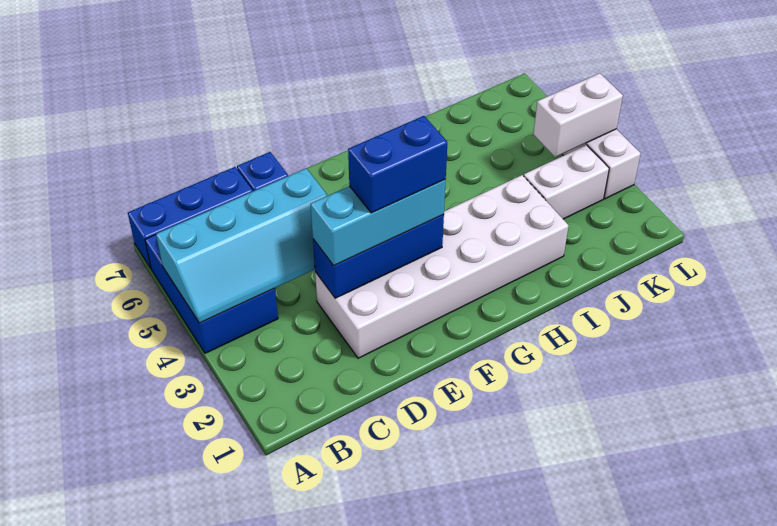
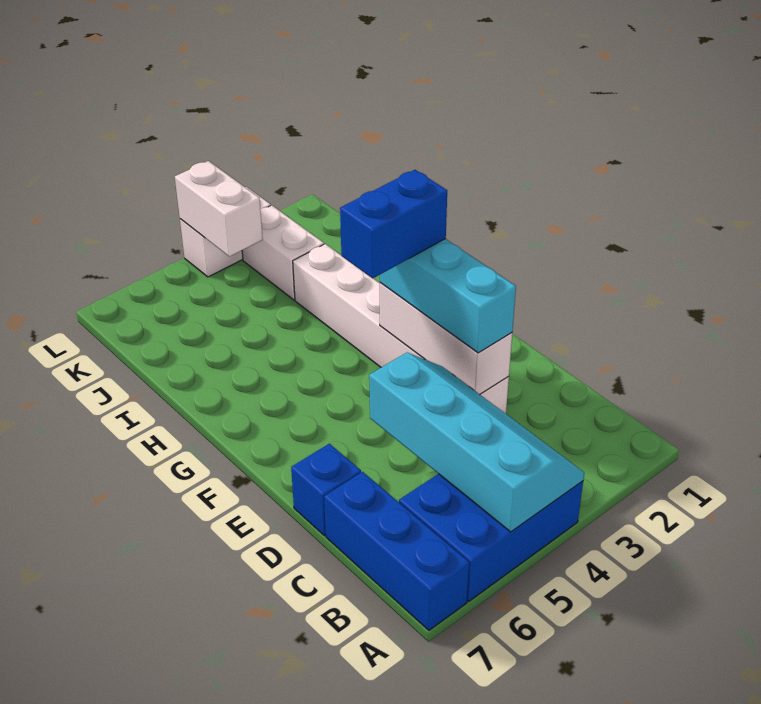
white 2x6 brick [315,175,569,358] -> white 1x6 brick [293,244,509,414]
blue 1x3 brick [313,215,444,298] -> white 1x3 brick [380,283,512,394]
blue 1x2 brick [348,116,447,213] -> blue 1x2 brick turned to [340,170,447,278]

